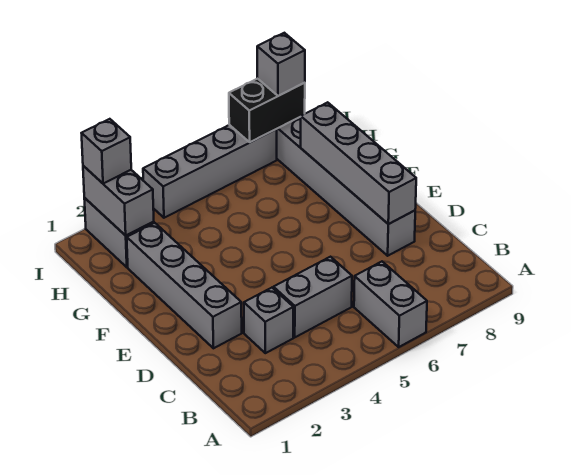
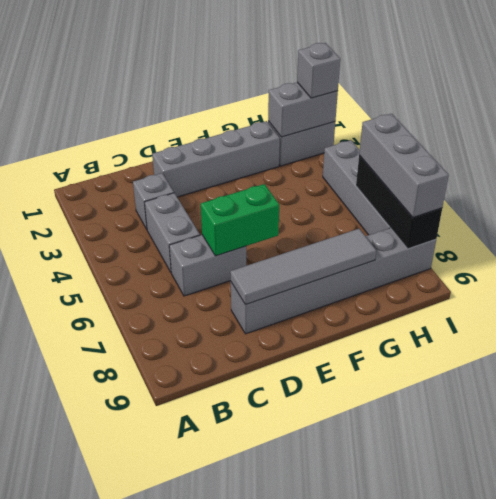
grey 1x2 brick [354,262,427,347] -> grey 1x2 brick moved to [169,235,246,296]
none -> green 1x2 brick [201,184,279,256]
grey 1x4 brick [301,102,416,224] -> grey 1x4 tile [230,229,376,305]
black 1x2 brick [229,79,305,142] -> black 1x3 brick [356,155,442,249]
grey 1x1 brick [257,33,305,96] -> grey 1x3 brick [359,114,449,217]

